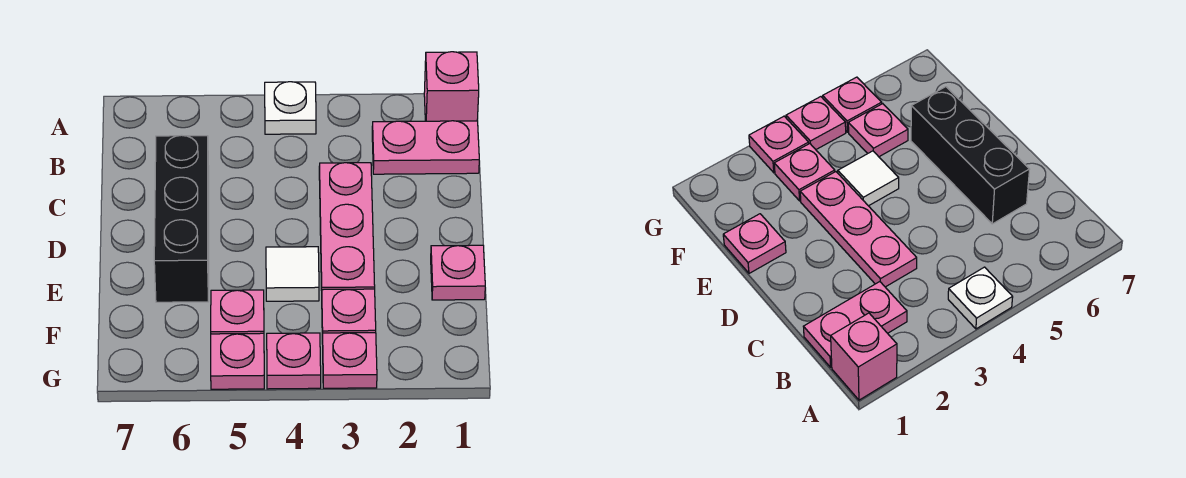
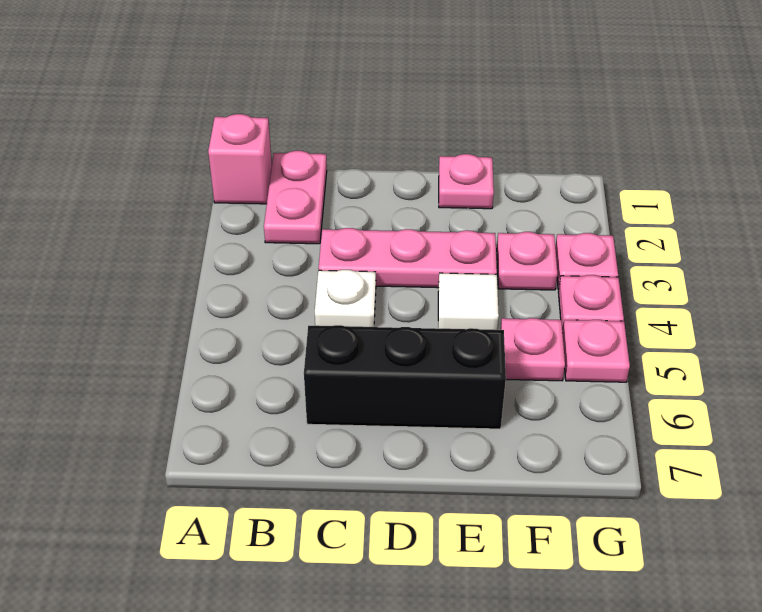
white 1x1 plate [265,82,316,134] -> white 1x1 plate moved to [315,270,376,327]

